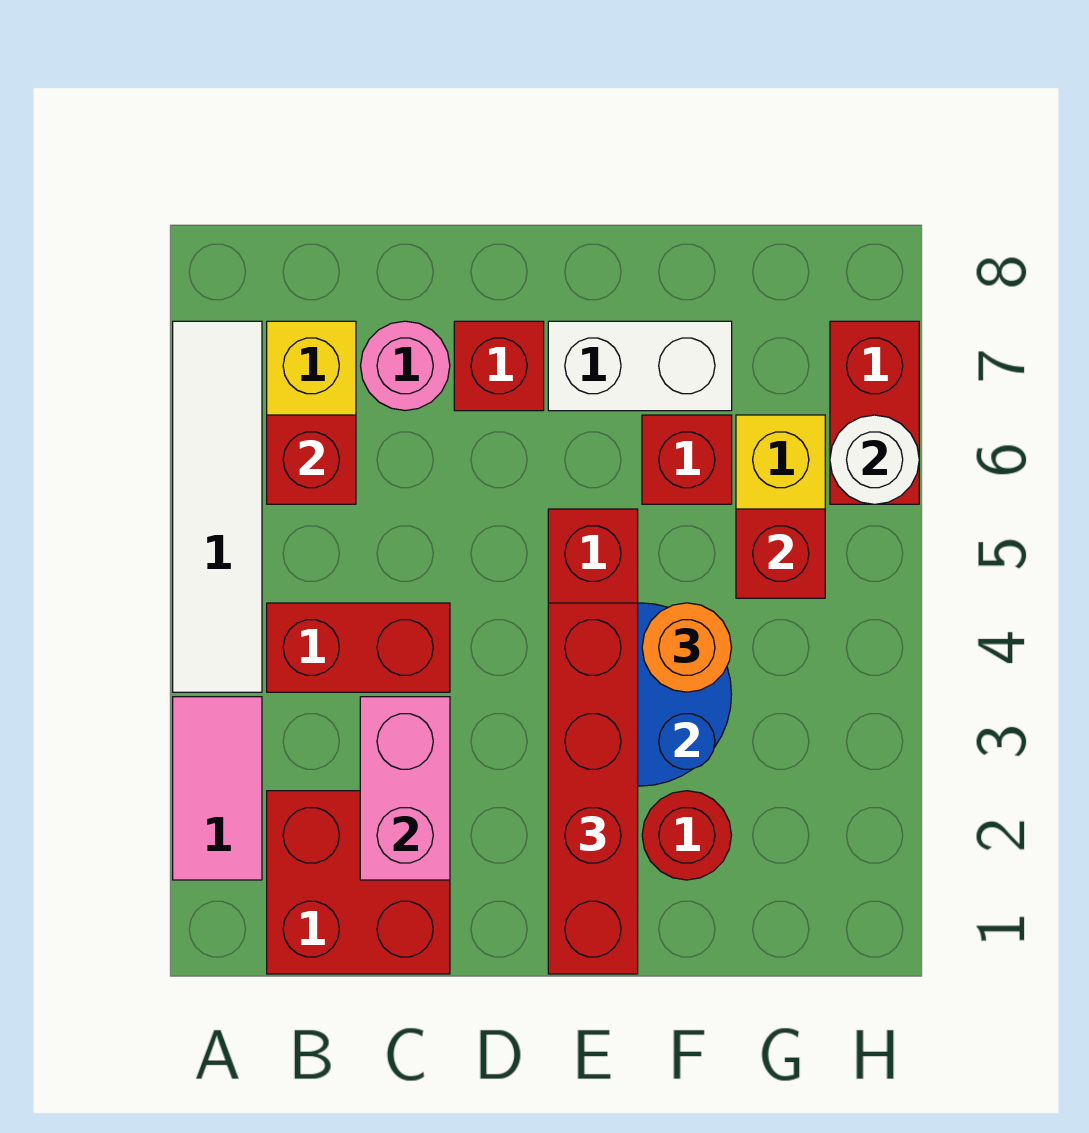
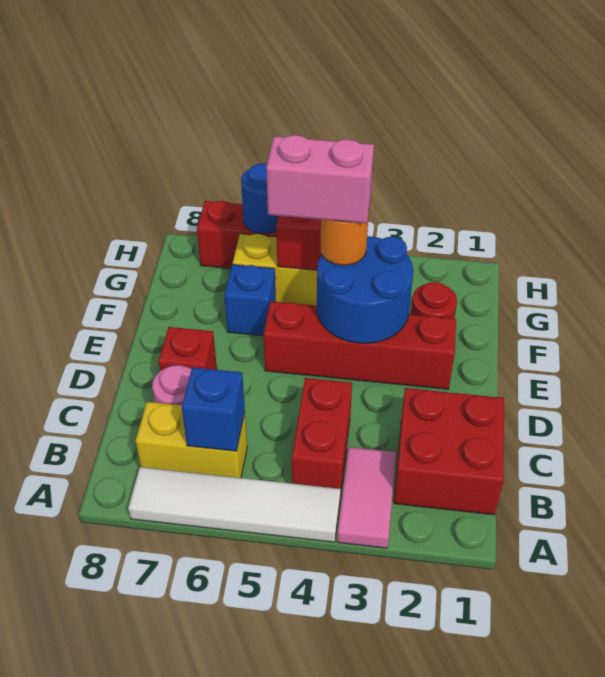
pink 1x2 tile [173,697,262,880] -> pink 1x2 tile turned to [337,447,396,548]
red 1x1 brick [267,415,356,504] -> blue 1x1 brick [182,367,245,451]
pink 1x2 brick [360,697,450,880] -> pink 1x2 brick moved to [266,135,374,224]
red 1x4 brick [548,603,638,974] -> none
white 1x2 brick [548,321,732,411] -> none
red 1x1 brick [642,415,732,504] -> blue 1x1 brick [225,264,276,336]
white 1x1 round brick [830,415,919,504] -> blue 1x1 round brick [241,163,279,234]

